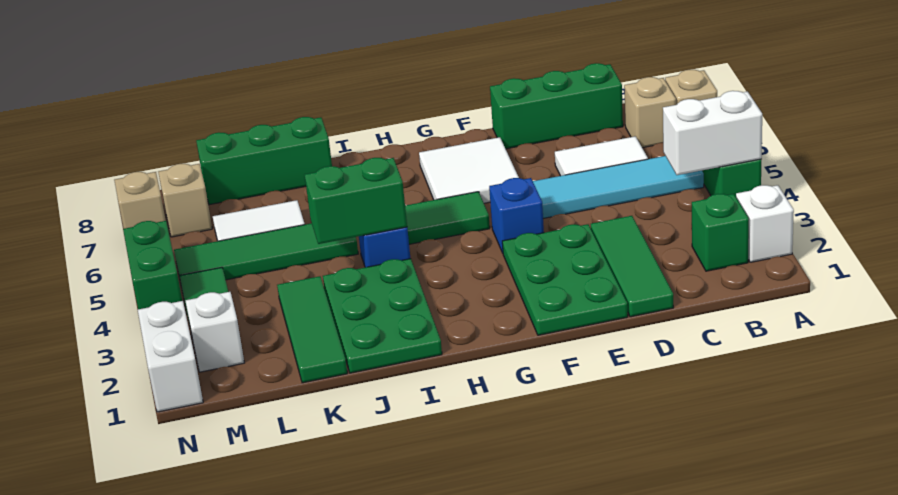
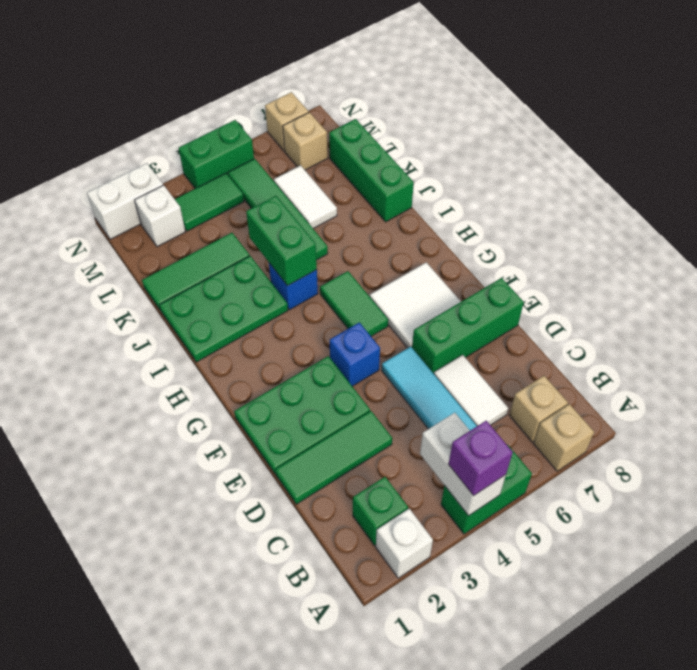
none -> purple 1x1 brick [448,421,513,496]
green 1x3 brick [490,63,623,149] -> green 1x3 brick turned to [412,278,524,374]

